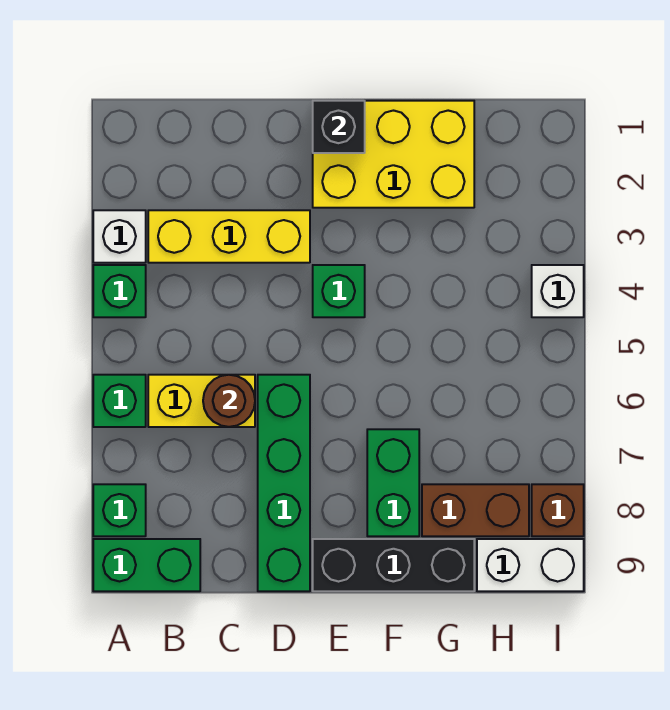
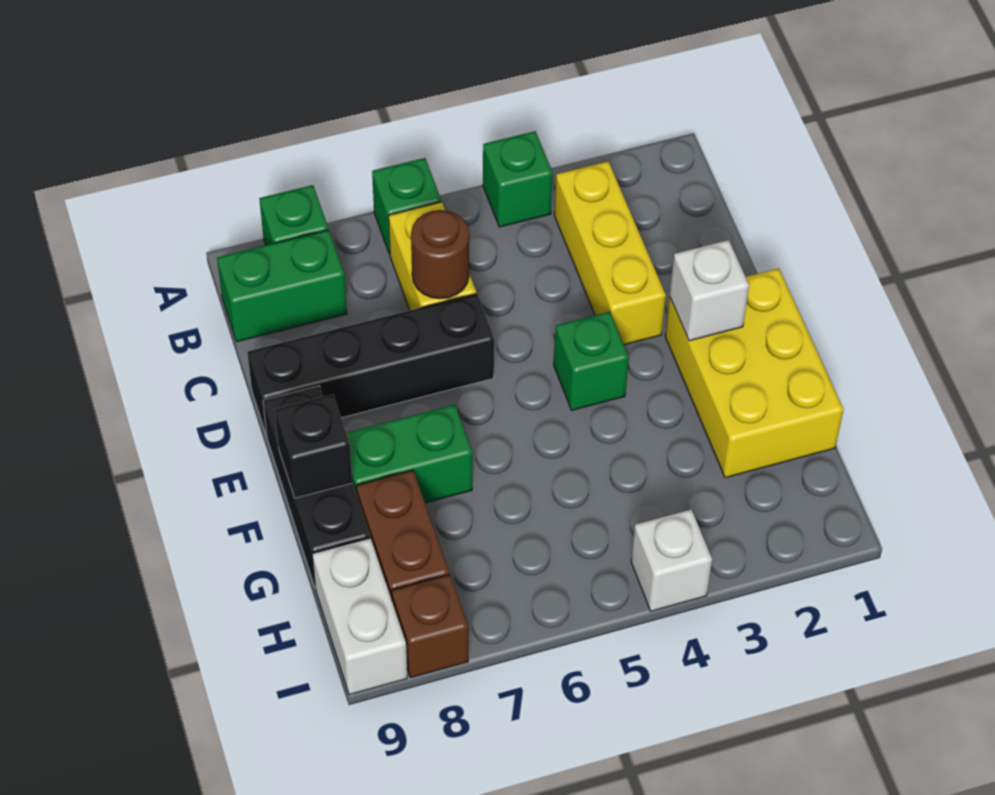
white 1x1 brick [93,210,146,263] -> white 1x1 brick moved to [670,240,749,341]
green 1x2 brick [93,539,200,591] -> green 1x2 brick turned to [217,230,347,342]
green 1x4 brick [258,375,310,591] -> black 1x4 brick [247,294,494,436]
black 1x1 brick [313,101,365,153] -> black 1x1 brick moved to [275,395,352,498]

